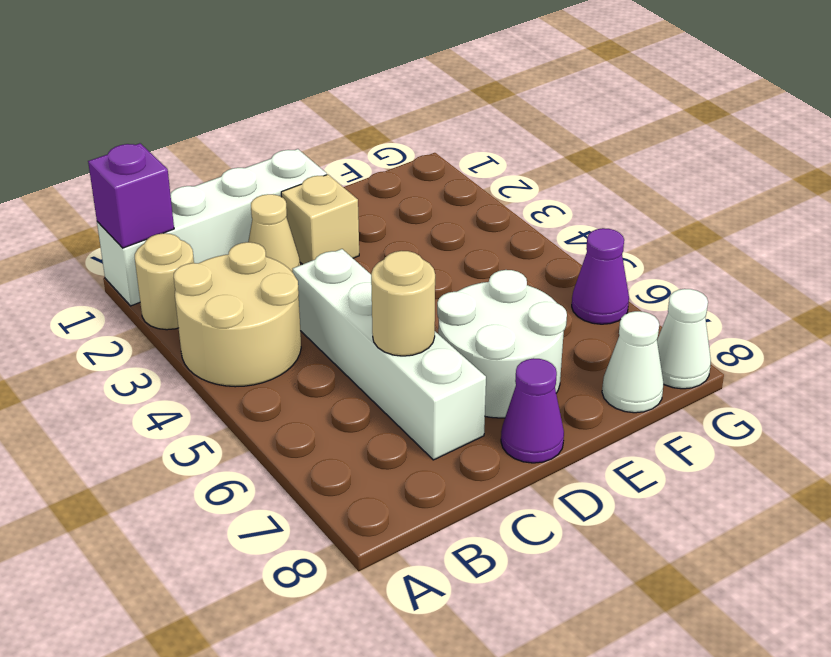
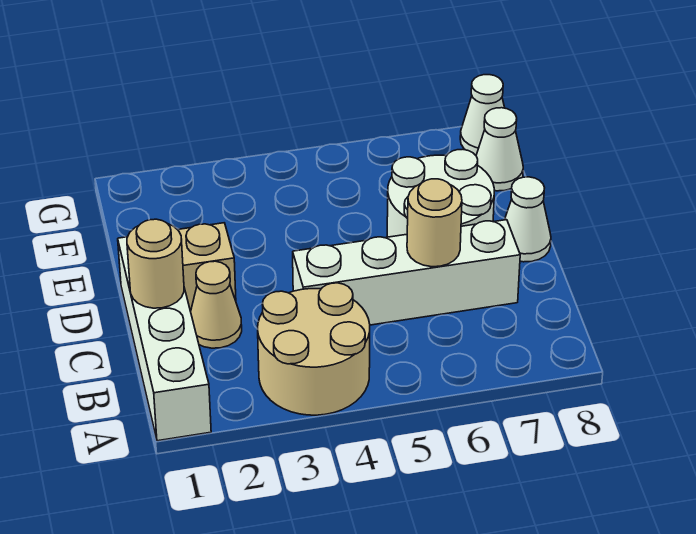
purple 1x1 brick [88,143,174,248] -> none
tan 1x1 round brick [135,233,194,330] -> tan 1x1 round brick moved to [127,219,184,308]
purple 1x1 cone [501,358,564,463] -> white 1x1 cone [505,177,551,262]
purple 1x1 cone [572,228,629,324] -> none

